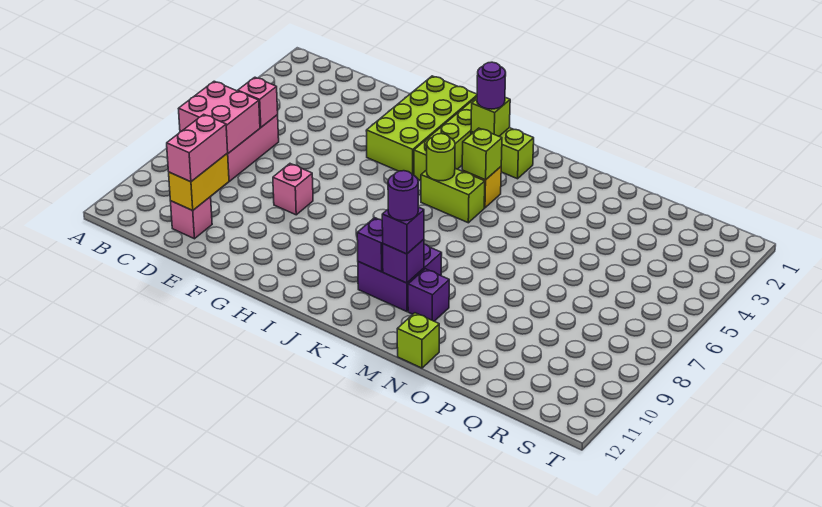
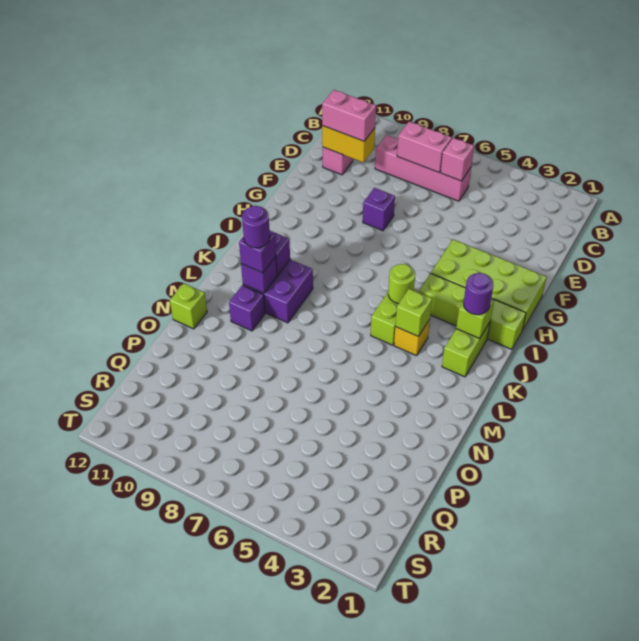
pink 2x2 brick [178,81,260,153] -> pink 1x2 brick [397,122,452,172]
pink 1x1 brick [273,164,313,215] -> purple 1x1 brick [363,188,395,231]

